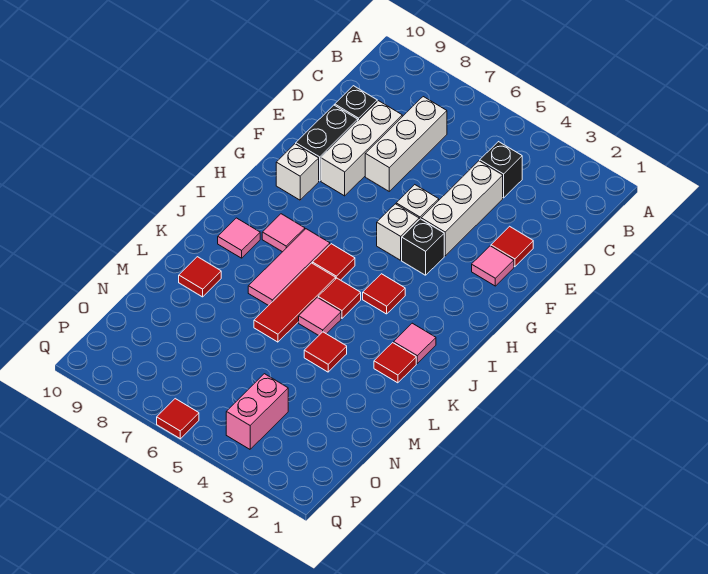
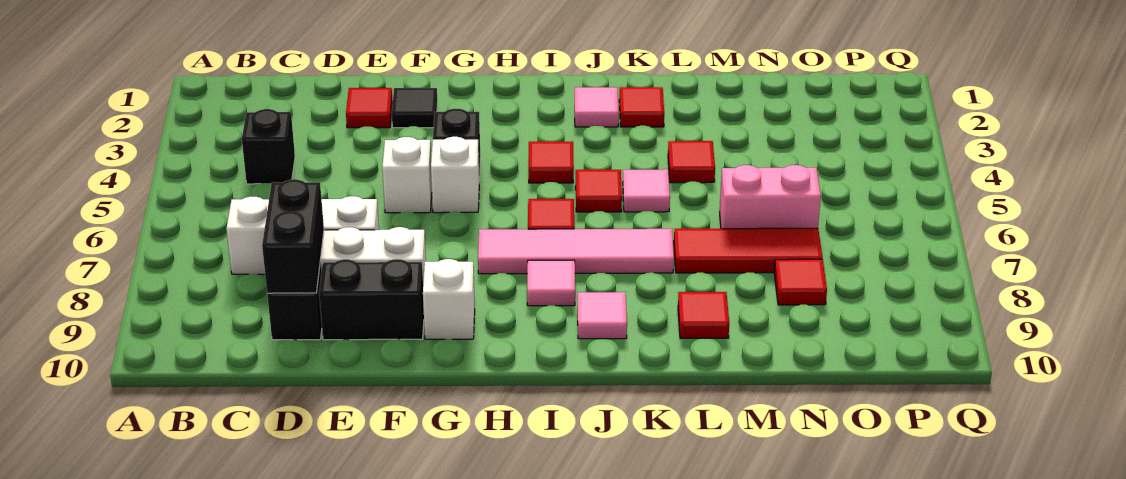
white 1x3 brick [421,161,503,256] -> none
none -> black 1x2 brick [262,179,324,294]
pink 1x1 tile [472,246,514,286] -> black 1x1 tile [392,88,438,128]
pink 1x3 tile [248,229,330,306] -> pink 1x4 tile [478,229,674,274]
red 1x3 tile [254,263,336,342] -> red 1x3 tile moved to [674,228,822,273]
pink 1x2 brick [226,374,288,449] -> pink 1x2 brick moved to [720,165,821,229]
red 1x1 tile [157,399,199,439] -> red 1x1 tile moved to [774,259,827,305]

